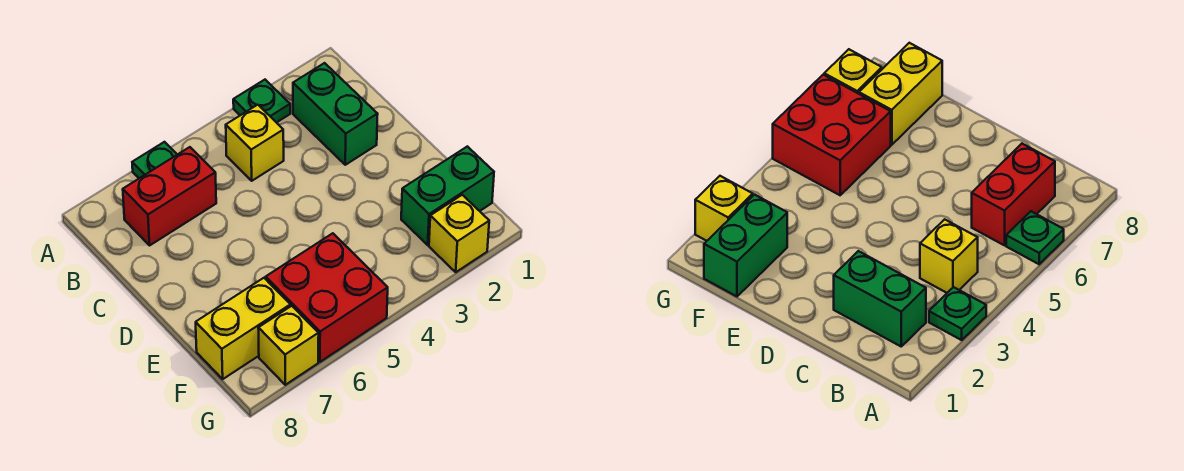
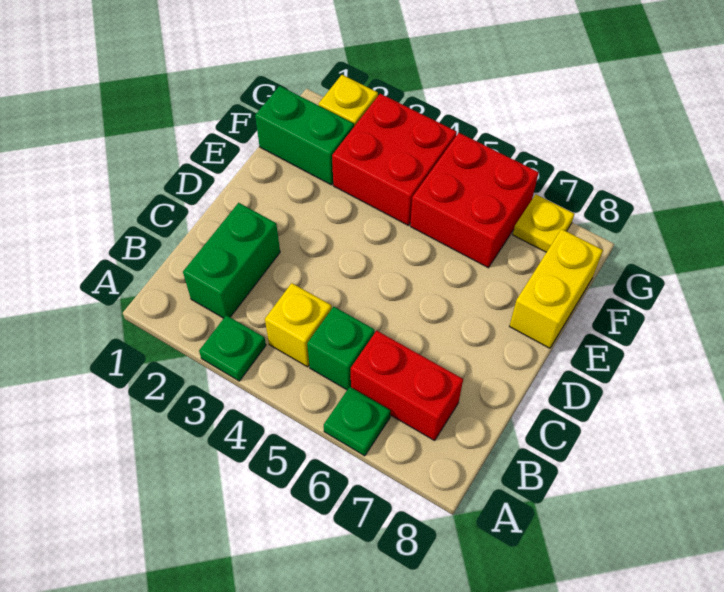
none -> green 1x1 brick [307,307,374,390]
none -> red 2x2 brick [332,94,457,225]
yellow 1x2 brick [196,278,290,379] -> yellow 1x2 brick turned to [509,229,603,348]
yellow 1x1 brick [258,306,319,385] -> yellow 1x1 plate [513,194,574,252]

